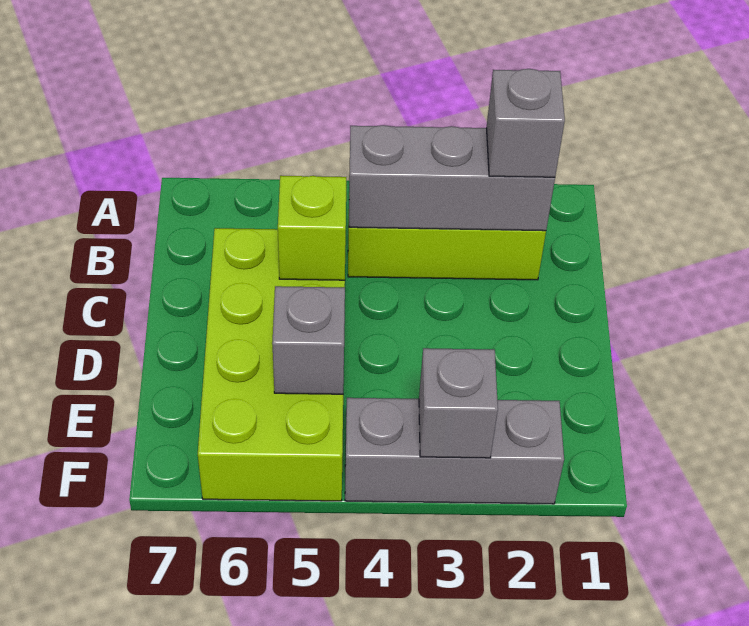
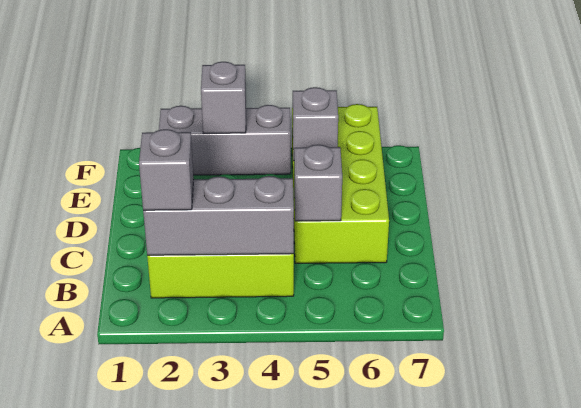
lime 1x1 brick [278,176,346,280] -> grey 1x1 brick [294,145,342,221]

